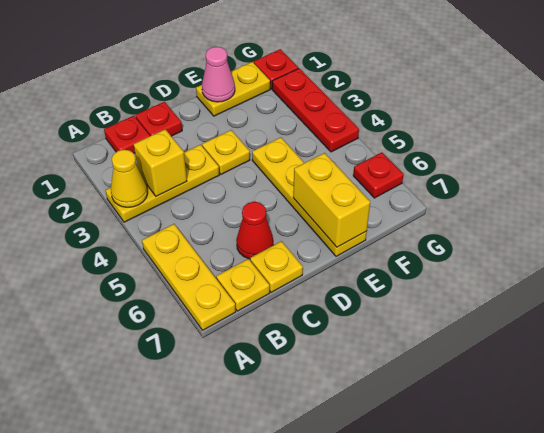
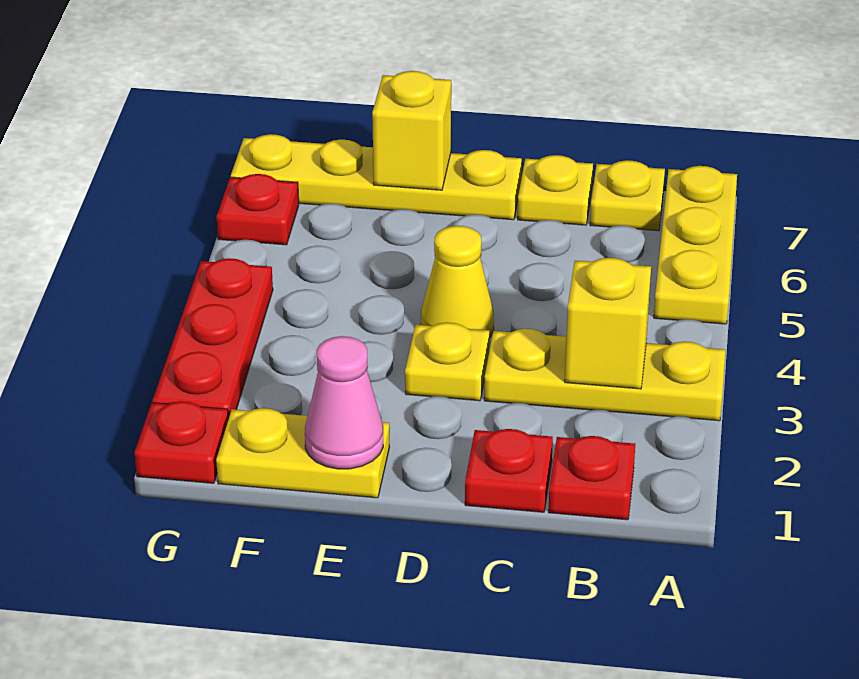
yellow 1x1 cone [111,150,148,207] -> yellow 1x1 cone moved to [421,226,494,338]
red 1x1 cone [236,202,273,259] -> none
yellow 1x4 plate [252,137,367,256] -> yellow 1x4 plate turned to [231,134,522,220]
yellow 1x2 brick [293,153,370,247] -> yellow 1x1 brick [372,71,451,190]

